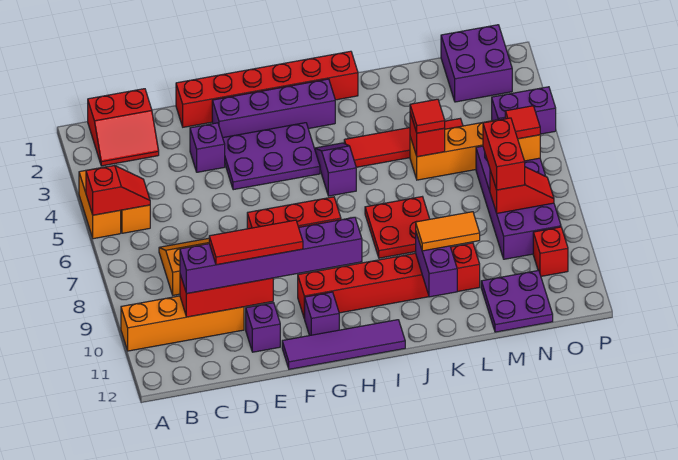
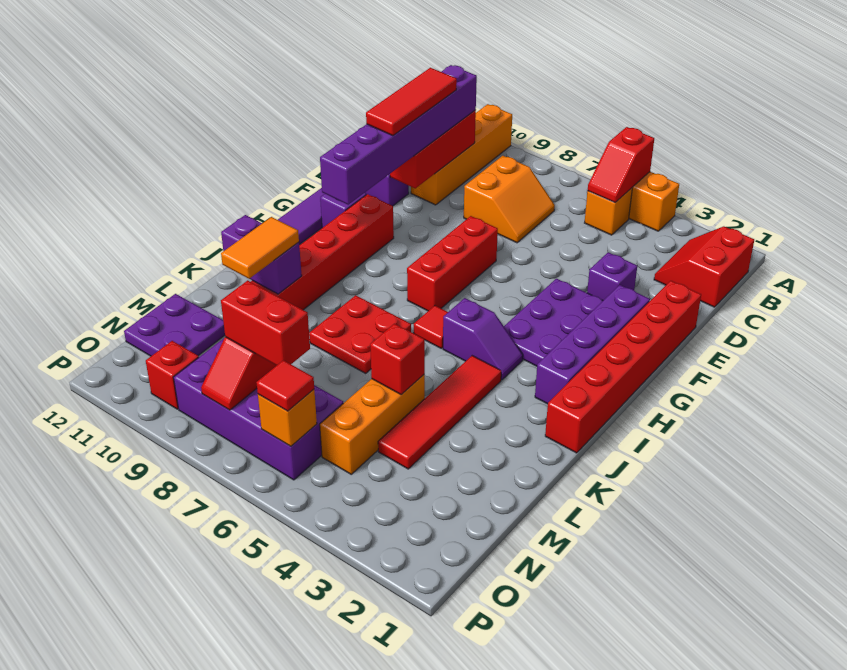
red 1x1 tile [410,99,445,133] -> red 1x1 tile moved to [414,306,448,348]
purple 2x2 brick [441,25,512,102] -> none
purple 1x2 brick [492,87,556,134] -> none

